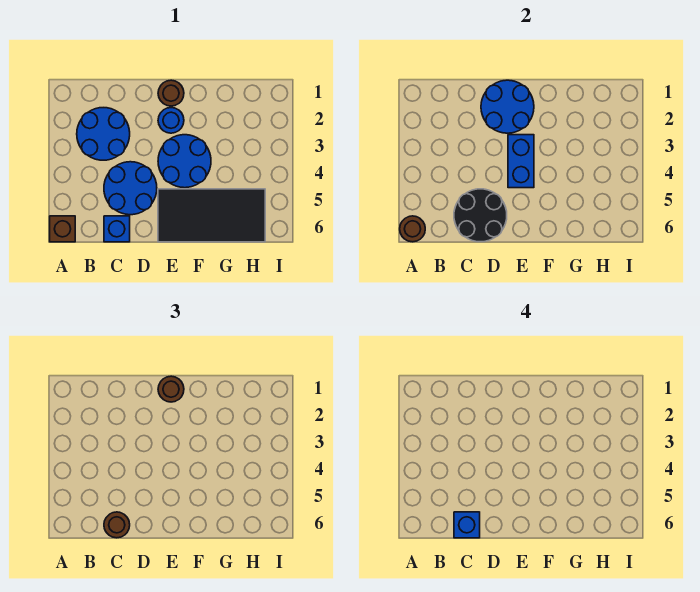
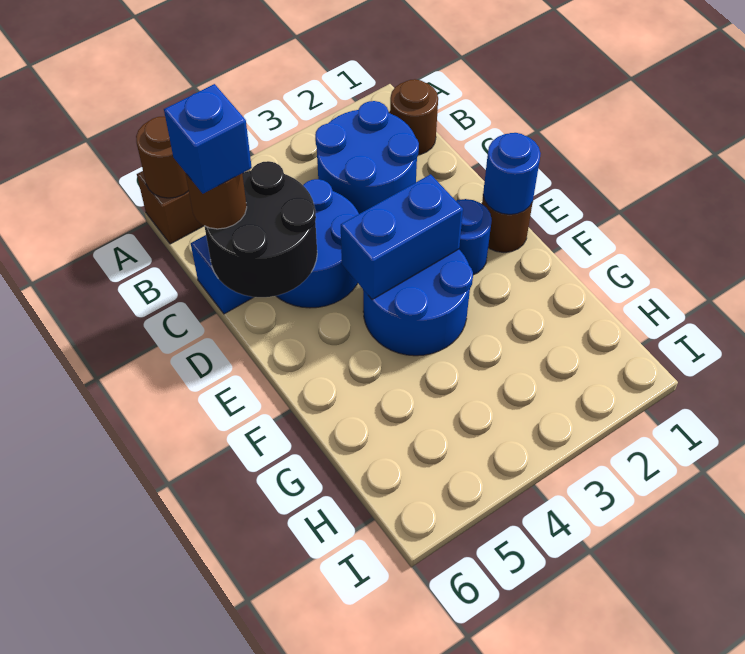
blue 2x2 round brick [481,80,534,133] -> blue 1x1 round brick [483,133,541,214]
brown 1x1 round brick [158,376,184,402] -> brown 1x1 round brick moved to [390,79,438,155]
black 2x4 tile [158,189,265,242] -> none

